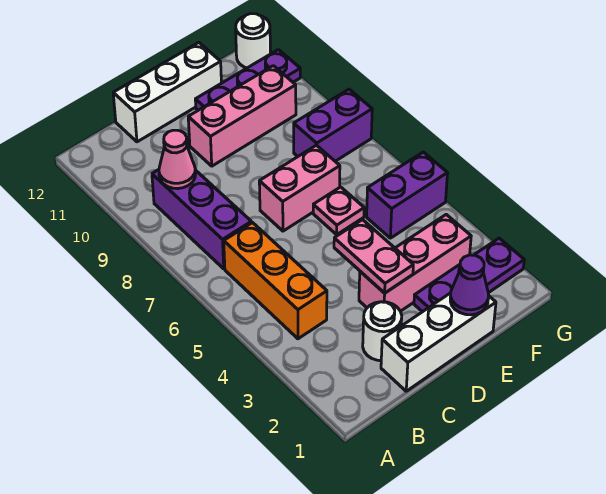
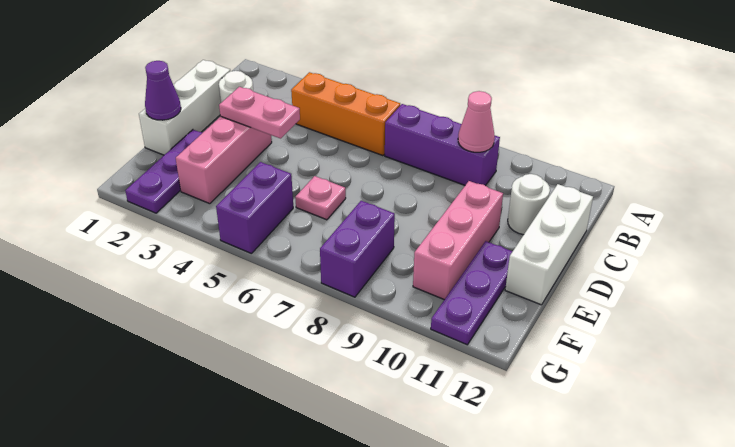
pink 1x2 brick [259,145,340,231] -> none
white 1x1 round brick [236,14,270,68] -> white 1x1 round brick moved to [508,174,550,235]

